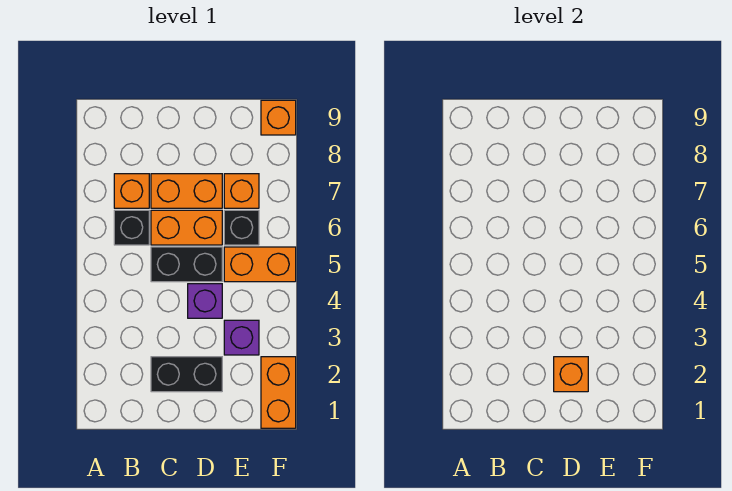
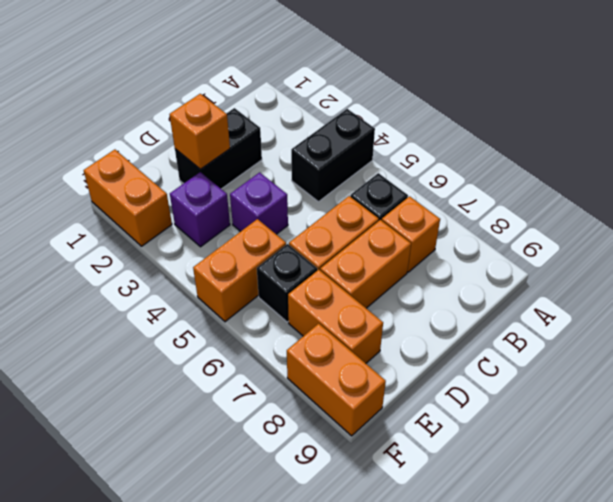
black 1x2 brick [151,247,222,282] -> black 1x2 brick moved to [291,109,375,202]
orange 1x1 brick [224,174,259,208] -> orange 1x2 brick [288,270,383,363]
orange 1x1 brick [261,100,296,135] -> orange 1x2 brick [287,324,386,436]

